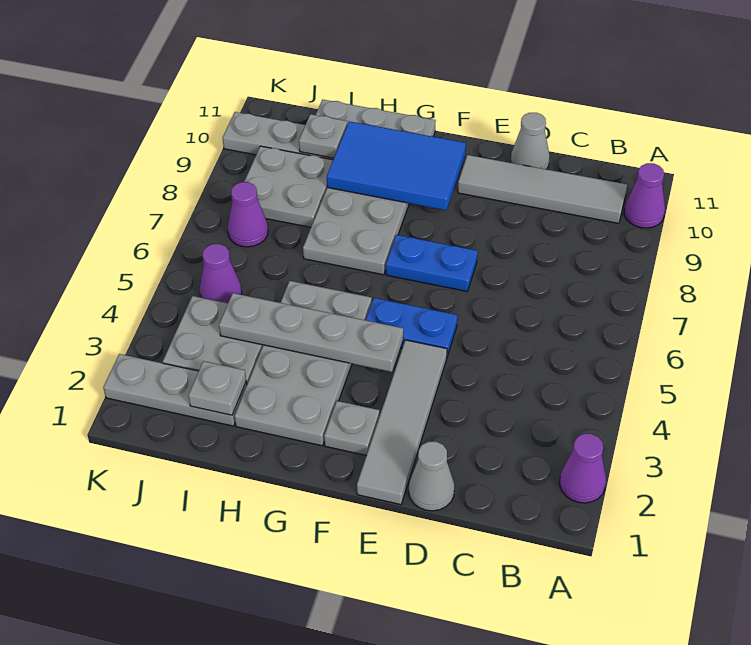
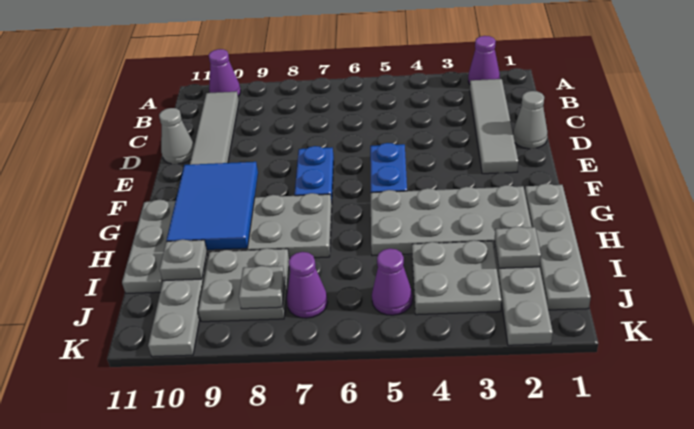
grey 1x4 tile [357,340,447,505] -> grey 1x4 tile turned to [470,79,518,174]
grey 1x1 plate [324,401,380,456] -> grey 1x1 plate moved to [239,266,285,309]
grey 1x4 plate [219,293,403,372] -> grey 1x4 plate moved to [525,184,591,310]

